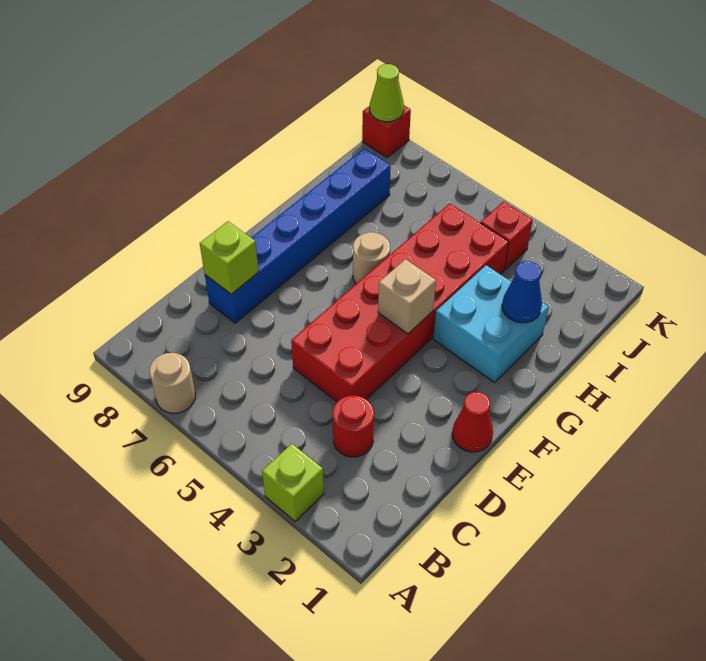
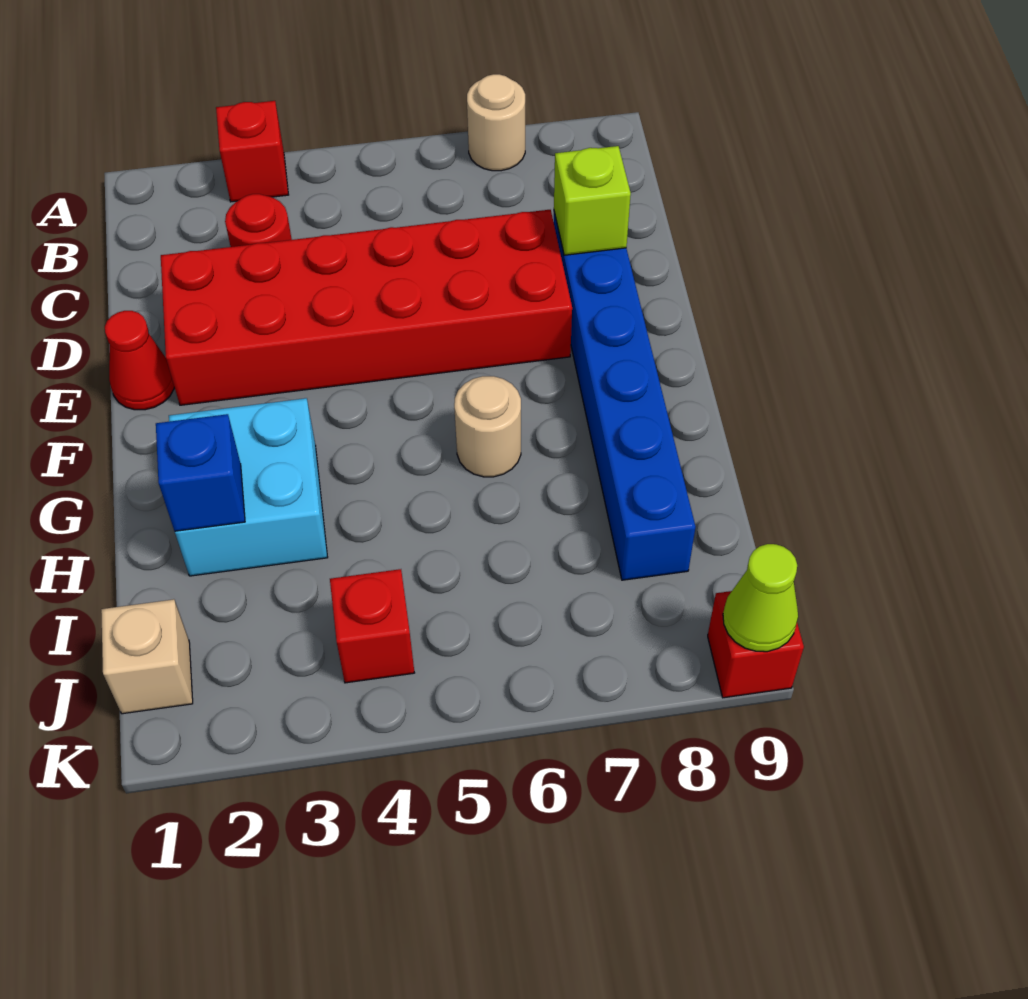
lime 1x1 brick [262,444,324,521] -> red 1x1 brick [216,101,288,202]
red 2x6 brick [291,203,509,402] -> red 2x6 brick turned to [161,210,572,405]
tan 1x1 brick [378,259,436,334] -> tan 1x1 brick moved to [101,599,193,714]
blue 1x1 cone [502,261,542,323] -> blue 1x1 brick [156,414,245,531]

